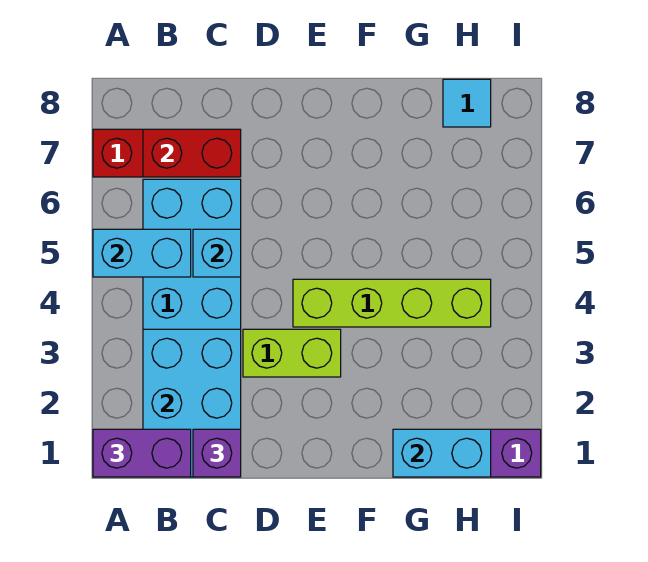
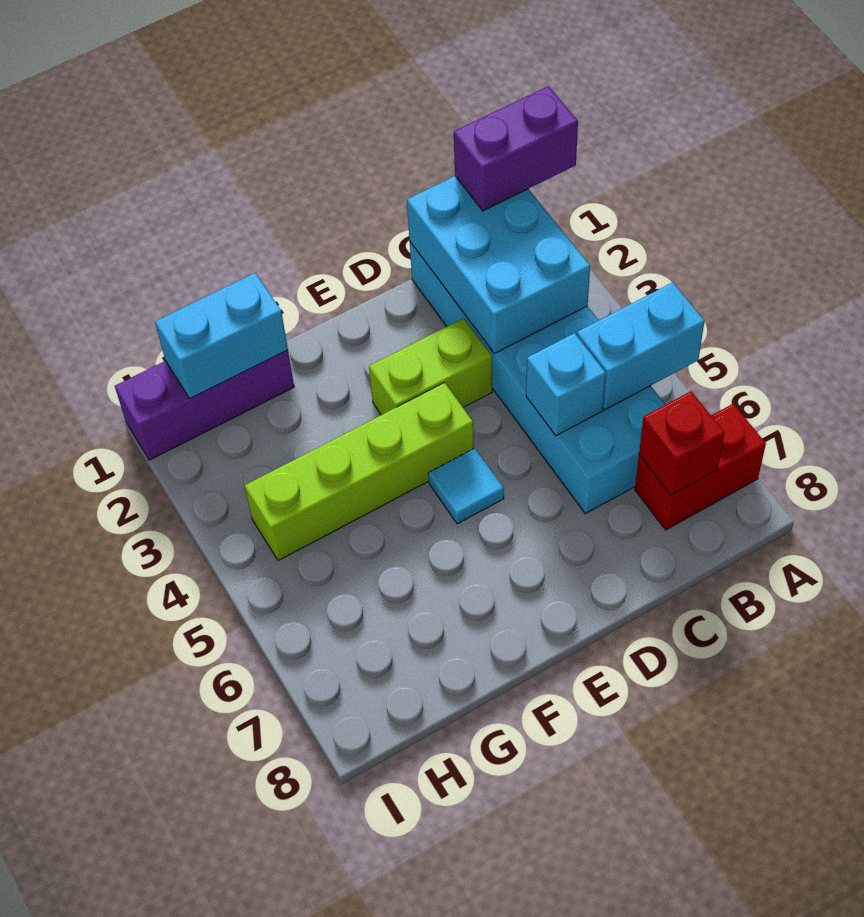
red 1x2 brick [143,129,241,177] -> red 1x1 brick [639,391,725,495]
purple 1x1 brick [193,429,241,477] -> none
cyan 1x1 tile [443,79,491,127] -> cyan 1x1 tile moved to [428,448,504,524]

